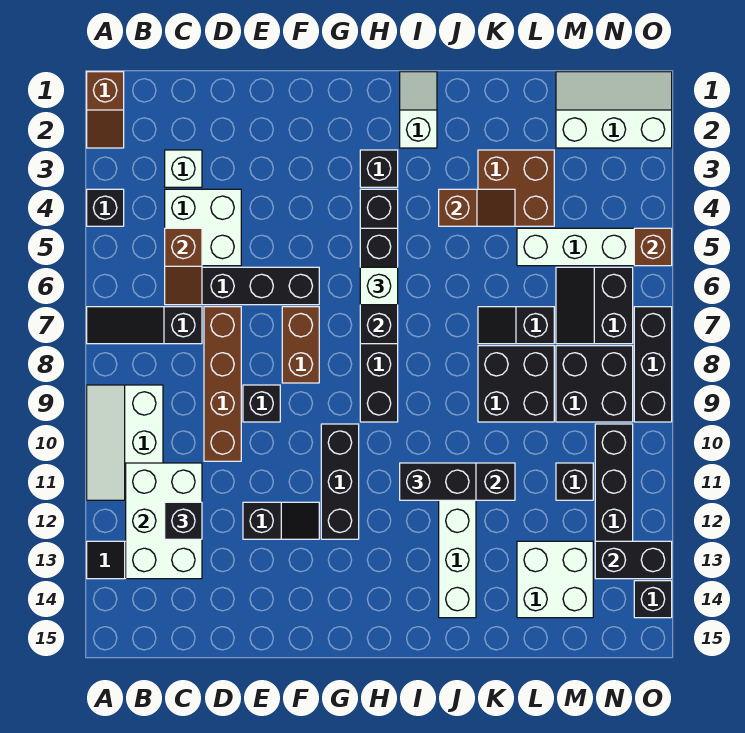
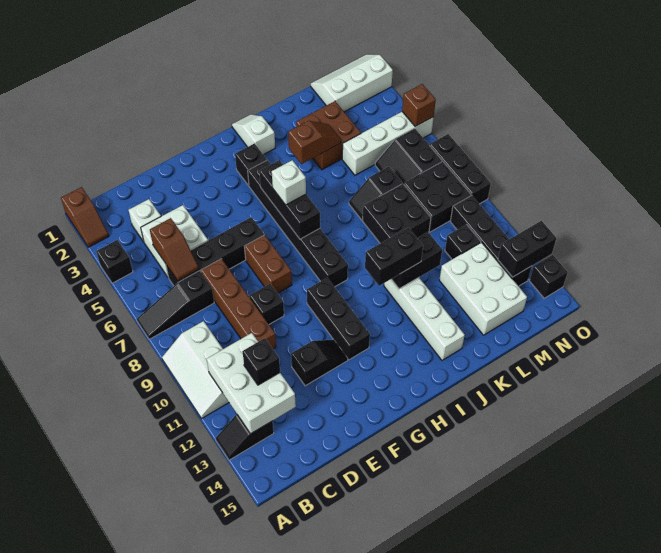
white 2x2 brick [517,541,593,618] -> white 2x3 brick [439,242,527,335]

